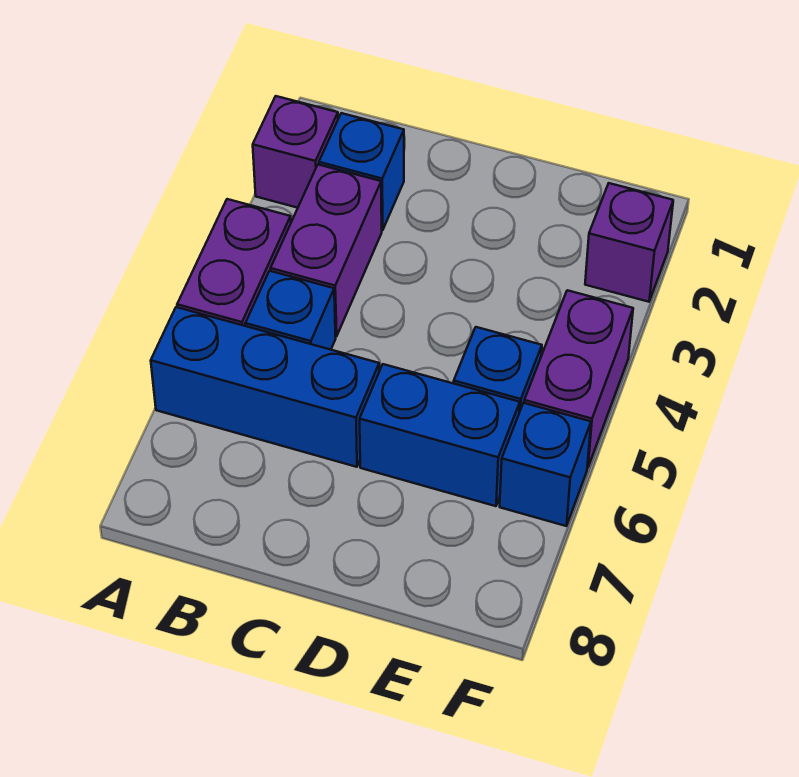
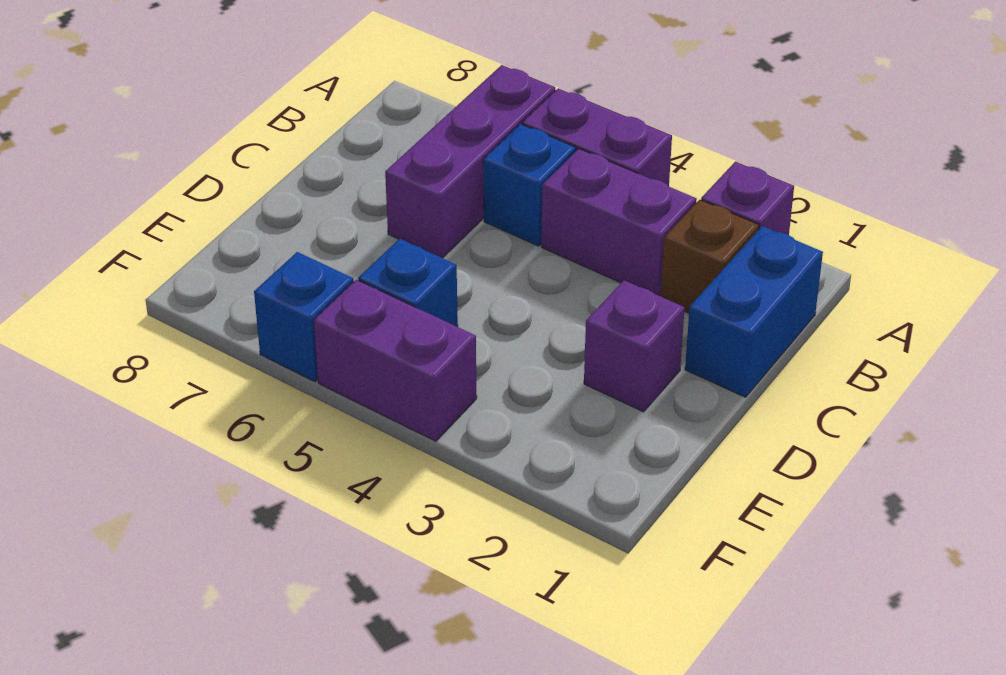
blue 1x3 brick [151,307,379,467] -> purple 1x3 brick [385,65,555,258]
blue 1x1 brick [319,113,404,230] -> brown 1x1 brick [661,200,759,313]
blue 1x2 brick [360,364,520,506] -> blue 1x2 brick moved to [685,226,823,397]
purple 1x1 brick [585,183,673,302] -> purple 1x1 brick moved to [584,280,685,412]

